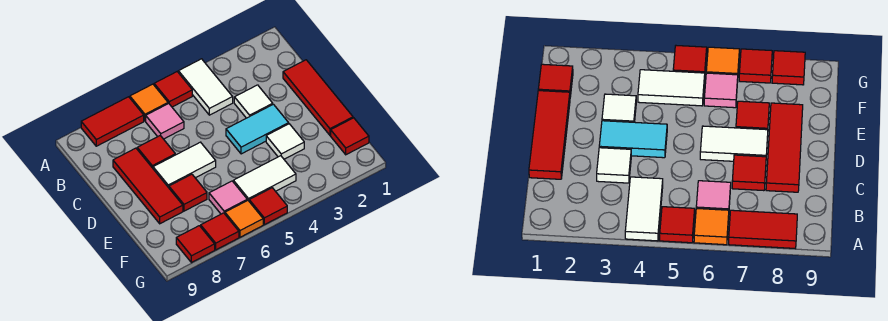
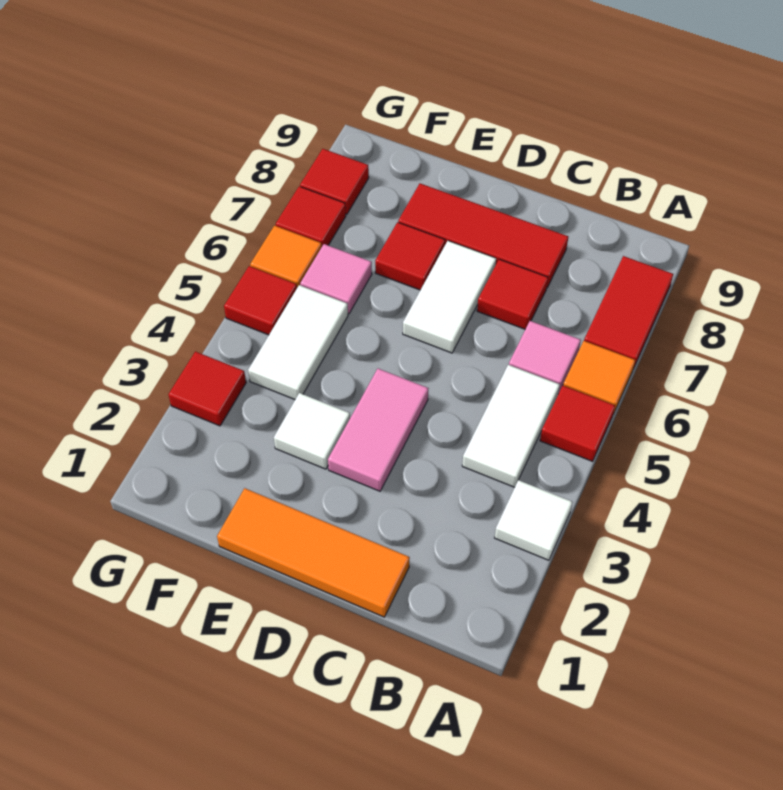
white 1x2 tile [178,59,233,115] -> white 1x2 tile turned to [462,365,560,487]
red 1x3 tile [283,60,353,135] -> orange 1x3 tile [217,488,410,617]
white 1x1 tile [234,85,273,118] -> white 1x1 tile moved to [495,480,572,560]
cyan 1x2 tile [226,104,289,154] -> pink 1x2 tile [328,369,428,491]
red 1x1 tile [331,118,369,155] -> red 1x1 tile moved to [168,351,246,426]

